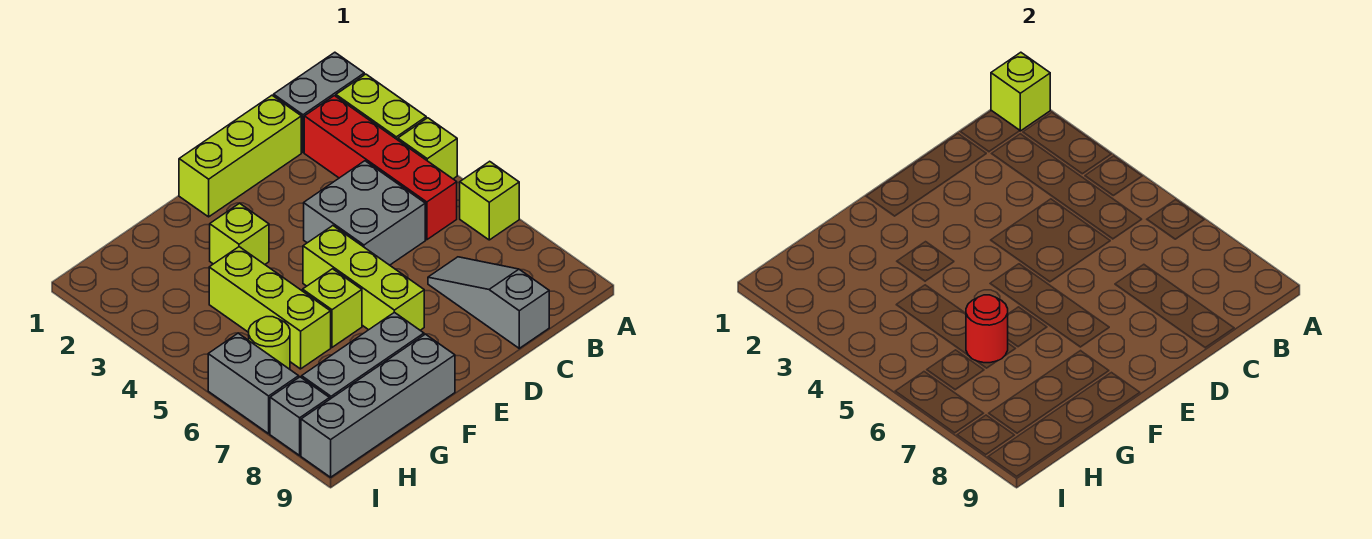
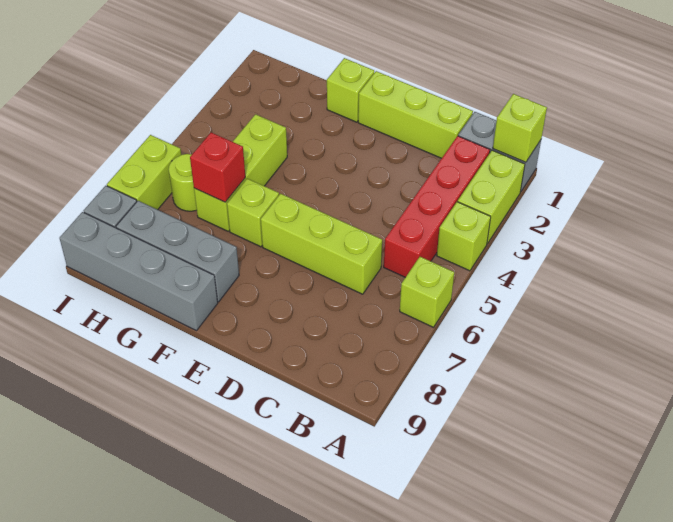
grey 2x2 brick [304,161,425,265] -> none
grey 1x3 slope [428,257,549,348] -> none
lime 1x3 brick [303,226,424,330] -> lime 1x3 brick turned to [261,194,382,294]
lime 1x1 brick [210,203,269,264] -> lime 1x1 brick moved to [327,58,374,122]
red 1x1 round brick [966,295,1008,363] -> red 1x1 brick [190,132,245,202]
grey 1x2 brick [208,333,299,434] -> lime 1x2 brick [107,135,181,210]

